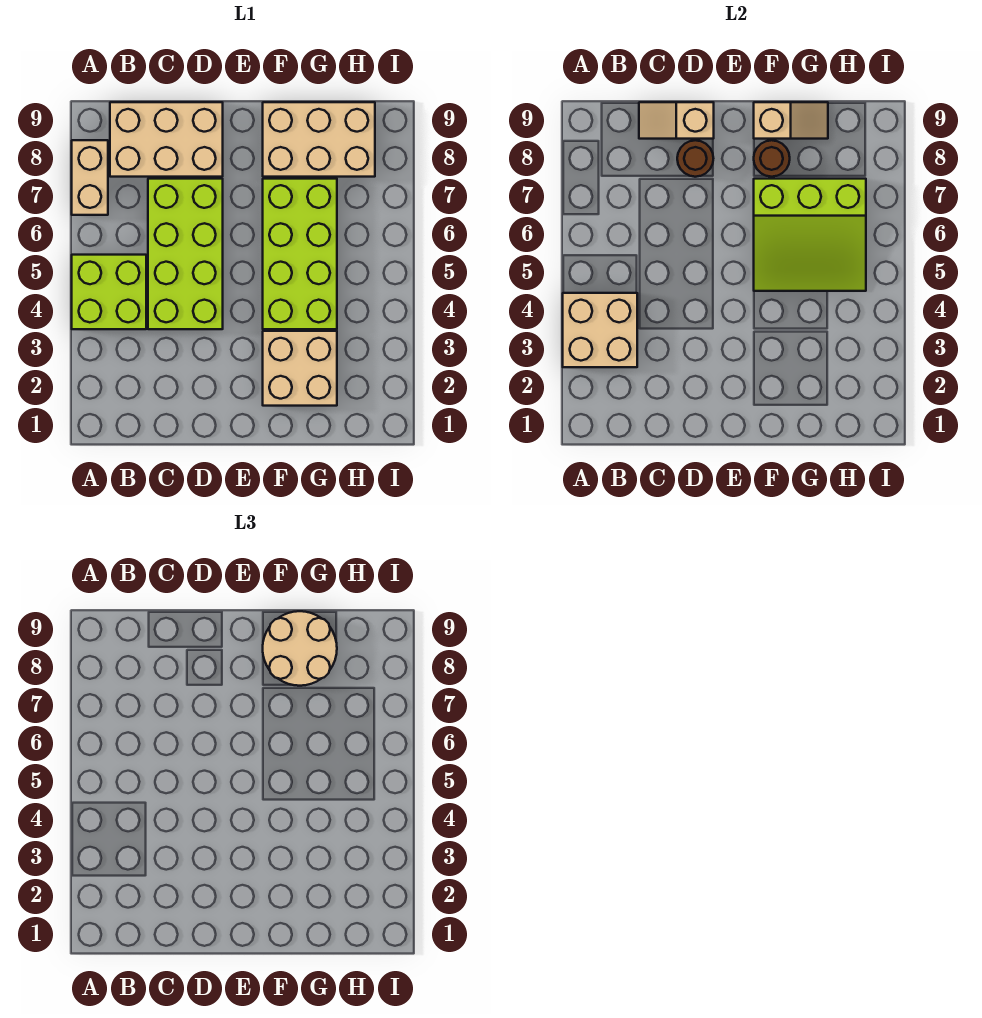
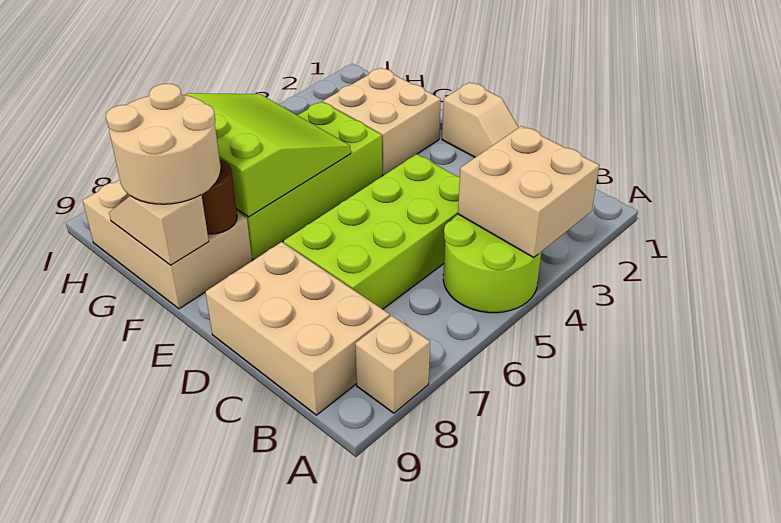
lime 2x2 brick [72,255,146,329] -> lime 2x2 round brick [443,214,541,313]
tan 1x2 brick [72,140,108,215] -> tan 1x1 brick [355,316,430,413]
tan 1x2 slope [639,102,714,139] -> tan 1x2 slope moved to [442,82,519,157]
brown 1x1 round brick [677,140,713,177] -> none

